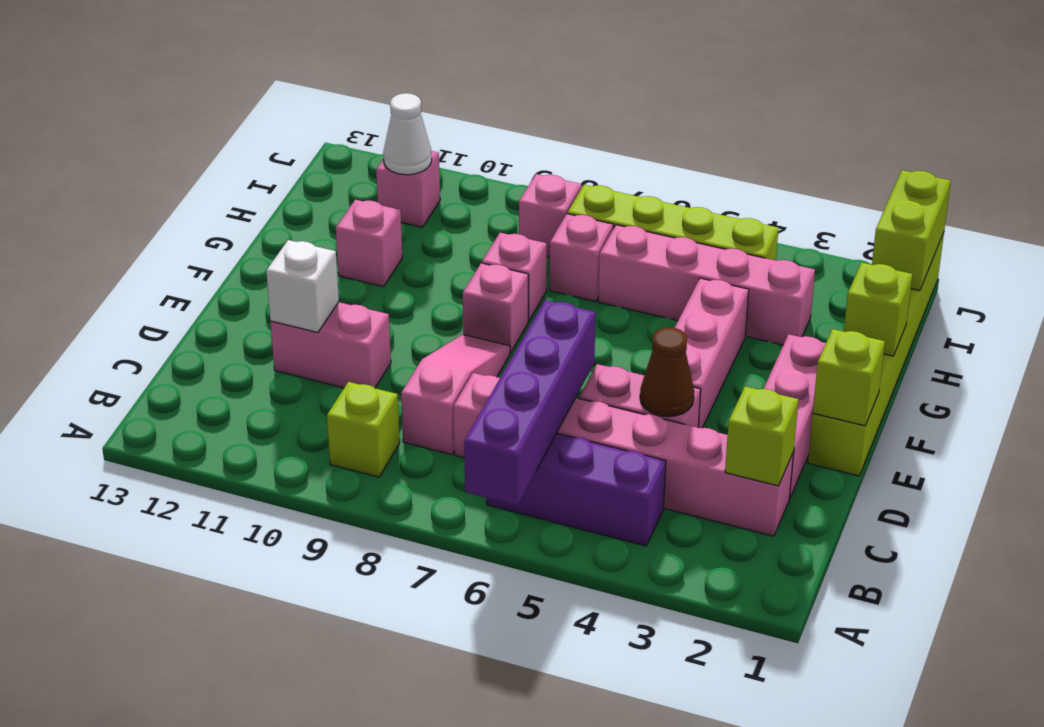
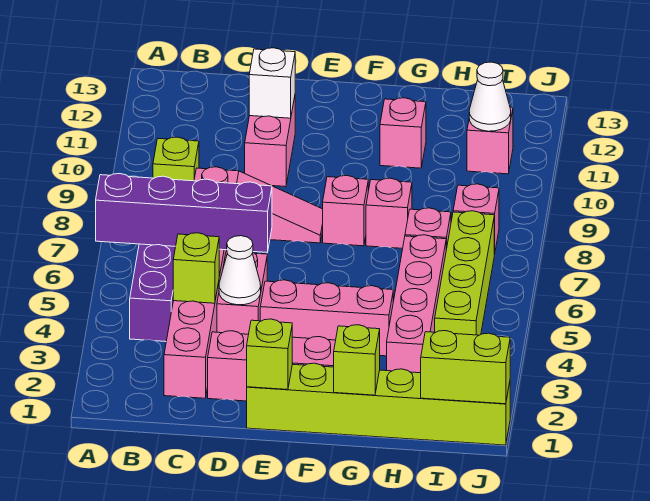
lime 1x1 brick [725,386,798,486] -> lime 1x1 brick moved to [173,233,219,303]
brown 1x1 cone [640,327,694,417] -> white 1x1 cone [219,236,261,305]

